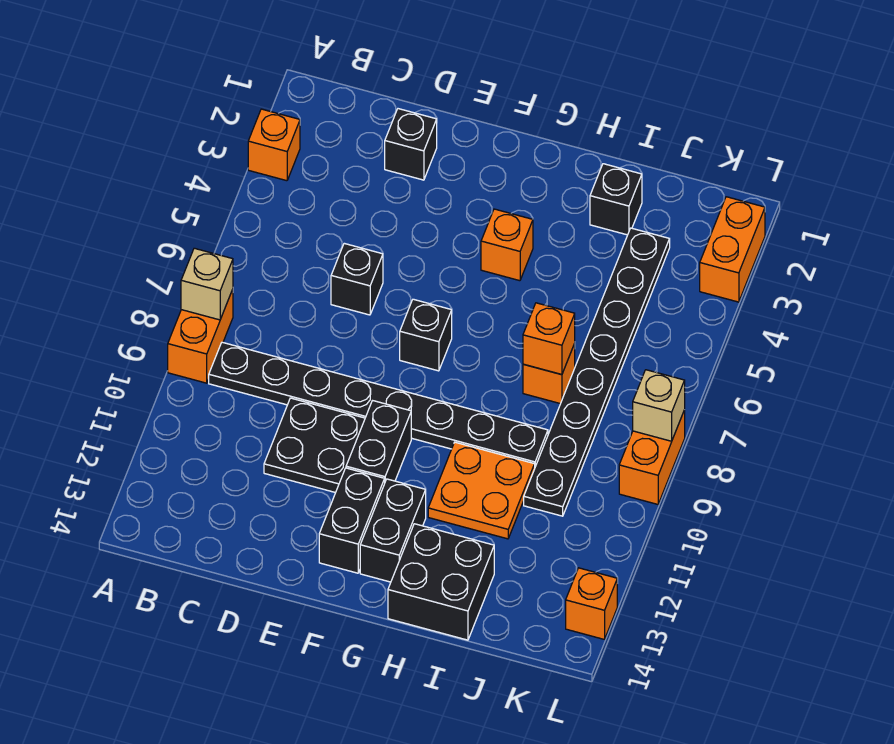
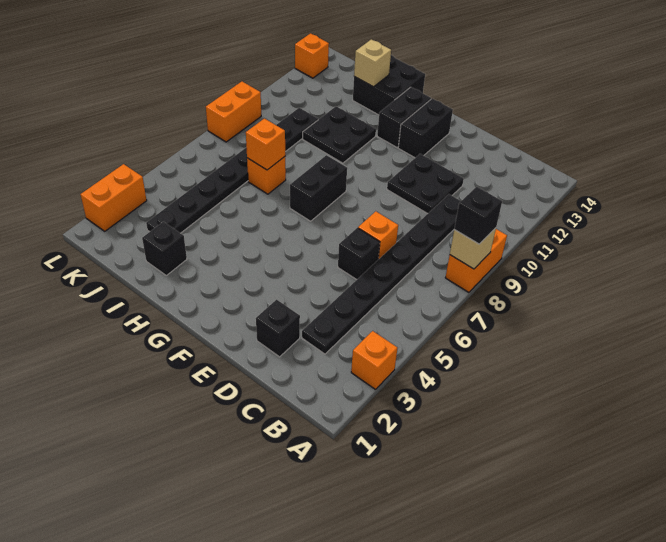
black 1x8 plate [209,342,548,466] -> black 1x8 plate turned to [302,194,461,354]
black 1x1 brick [400,299,452,371] -> black 1x1 brick moved to [454,187,502,244]
black 1x2 brick [346,401,411,481] -> black 1x2 brick moved to [290,155,347,221]
orange 1x1 brick [481,209,533,281] -> orange 1x1 brick moved to [358,212,398,259]
orange 2x2 plate [428,442,535,539] -> black 2x2 plate [303,106,376,163]
tan 1x1 brick [633,370,685,441] -> tan 1x1 brick moved to [354,39,391,87]

